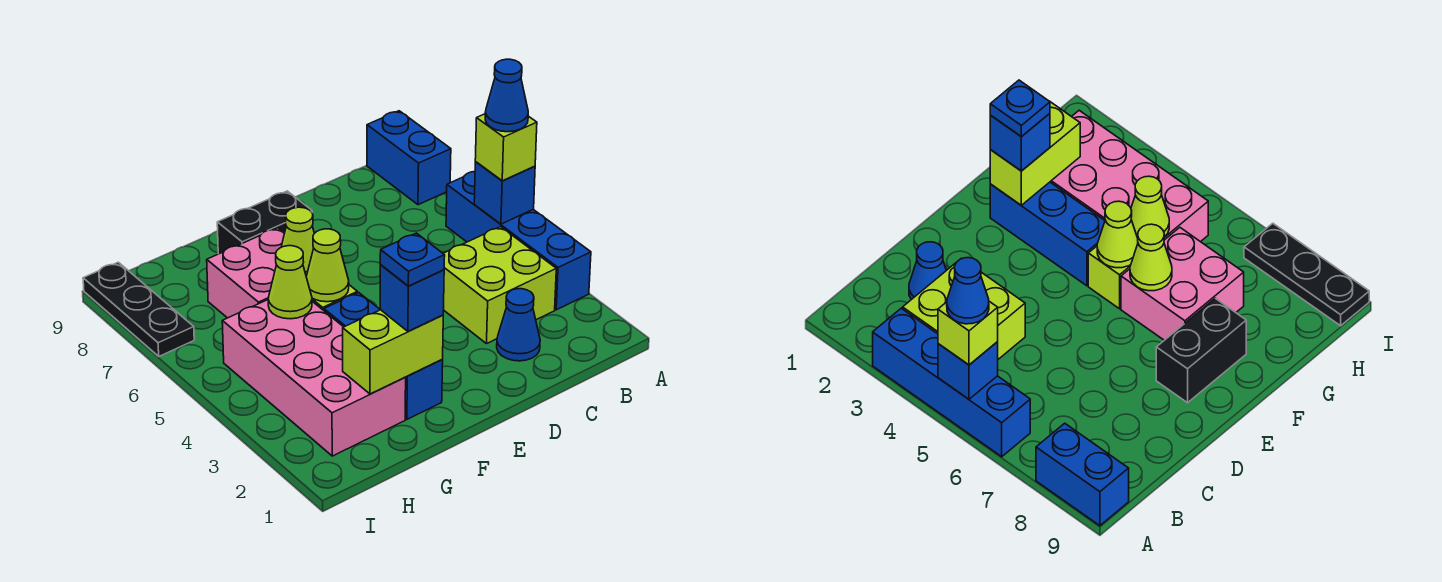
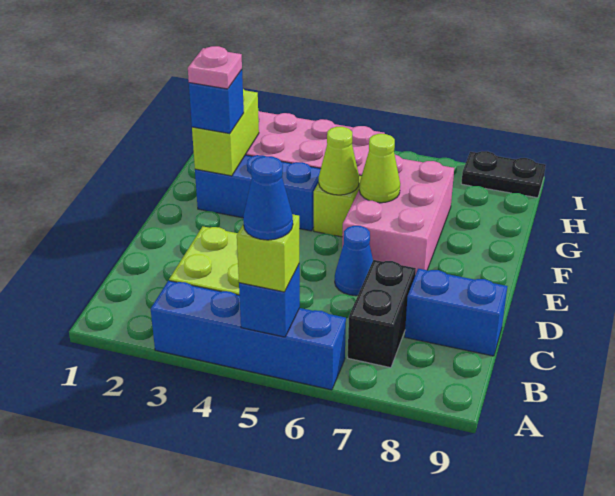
blue 1x2 brick [367,111,451,205] -> blue 1x2 brick moved to [405,269,507,356]
blue 1x1 cone [497,289,540,361] -> blue 1x1 cone moved to [335,226,373,296]
black 1x2 brick [217,191,312,254] -> black 1x2 brick moved to [348,260,416,368]
blue 1x1 plate [380,233,445,286] -> pink 1x1 plate [188,46,242,89]
pink 2x2 brick [207,228,284,318] -> pink 2x3 brick [342,155,454,275]
lime 1x1 cone [268,246,312,319] -> none
black 1x3 plate [83,262,194,356] -> black 1x2 plate [461,151,546,198]

